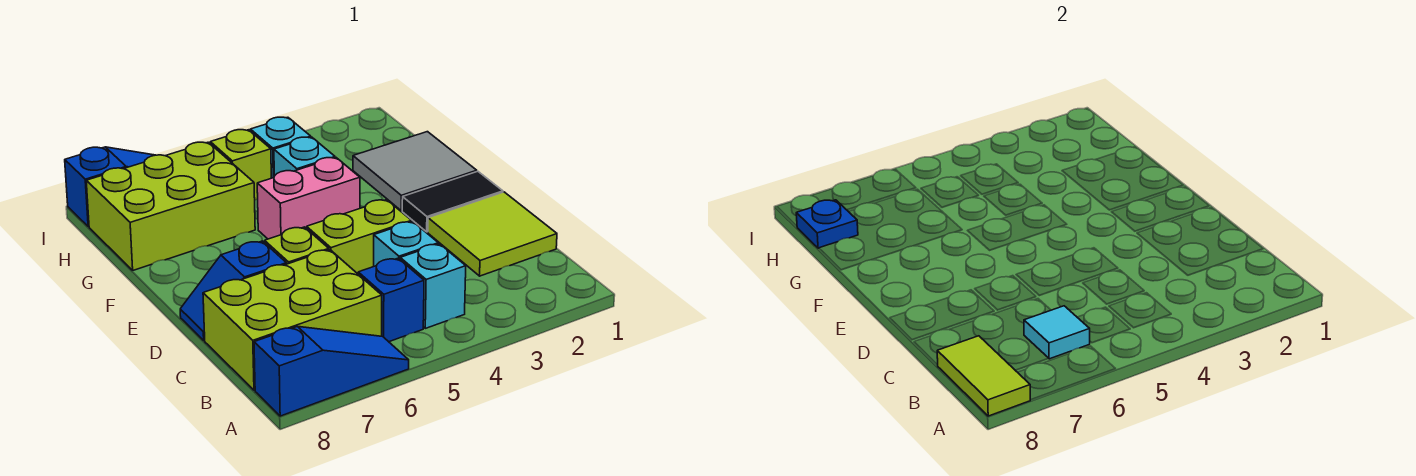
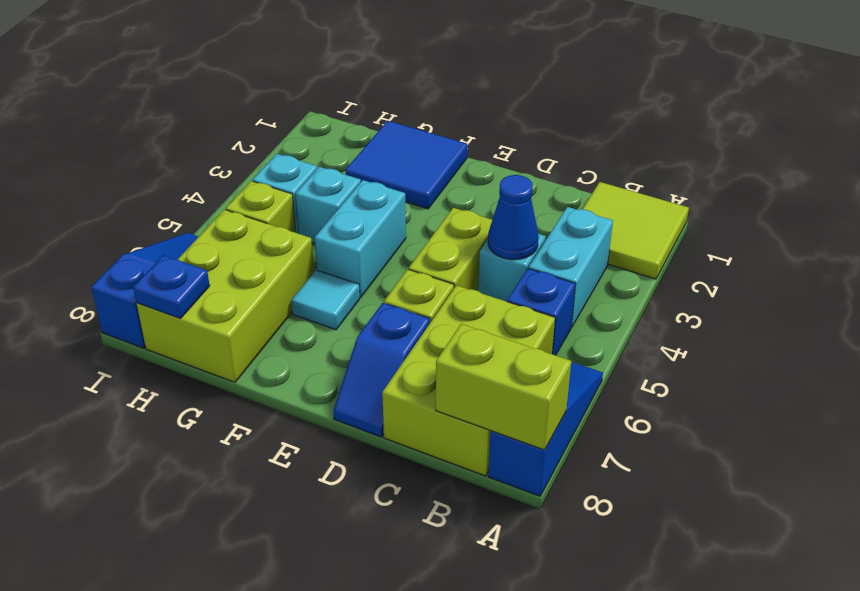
lime 1x2 tile [937,336,1030,416] -> lime 1x2 brick [436,324,571,450]
cyan 1x1 brick [400,244,466,328] -> cyan 1x2 brick [529,207,613,328]
cyan 1x1 tile [1024,306,1090,359] -> cyan 1x1 tile moved to [291,270,360,330]
lime 2x2 tile [428,192,557,276] -> lime 2x2 tile moved to [583,182,689,279]
none -> blue 1x1 cone [488,175,539,260]
black 1x2 tile [402,171,503,232] -> none
grey 2x2 tile [353,132,477,211] -> blue 2x2 tile [346,121,468,209]
pink 1x2 brick [257,158,360,239] -> cyan 1x2 brick [315,180,406,297]

